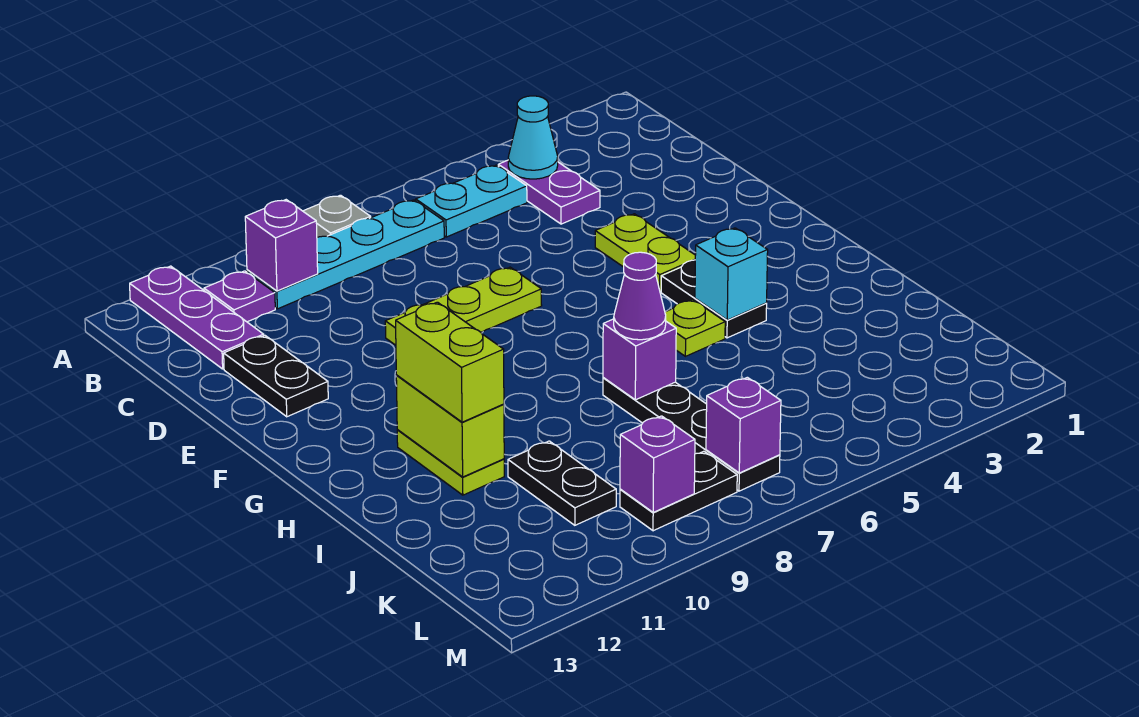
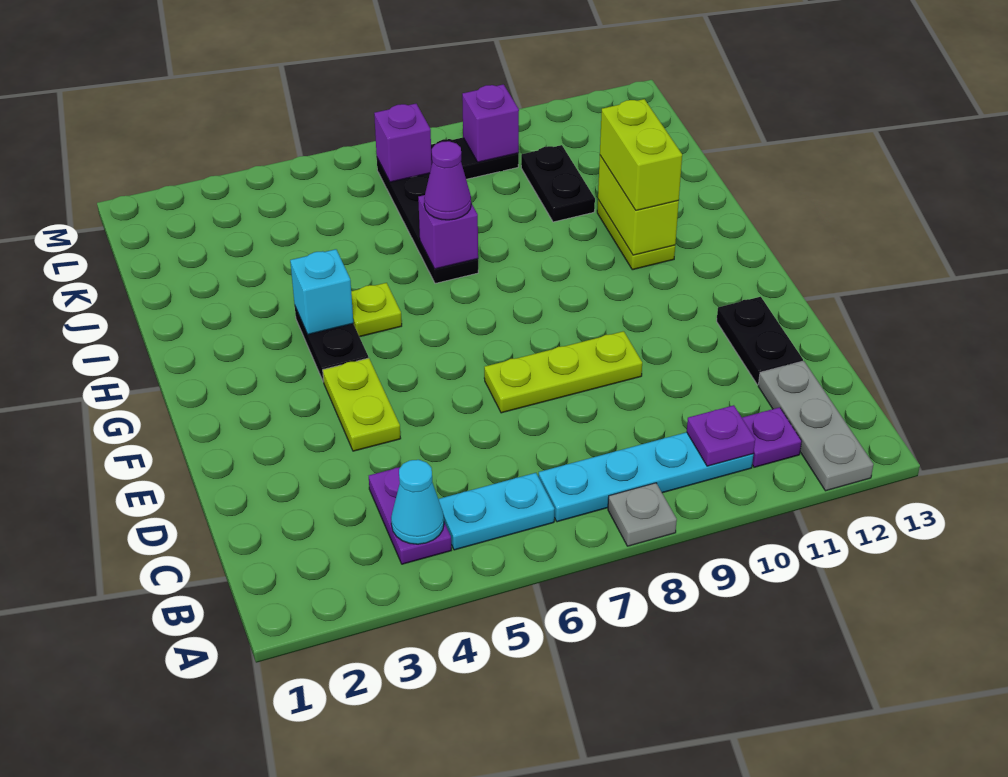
purple 1x3 plate [130,266,264,369] -> grey 1x3 plate [758,361,873,491]
purple 1x1 brick [245,200,318,291] -> purple 1x1 plate [687,405,755,466]

